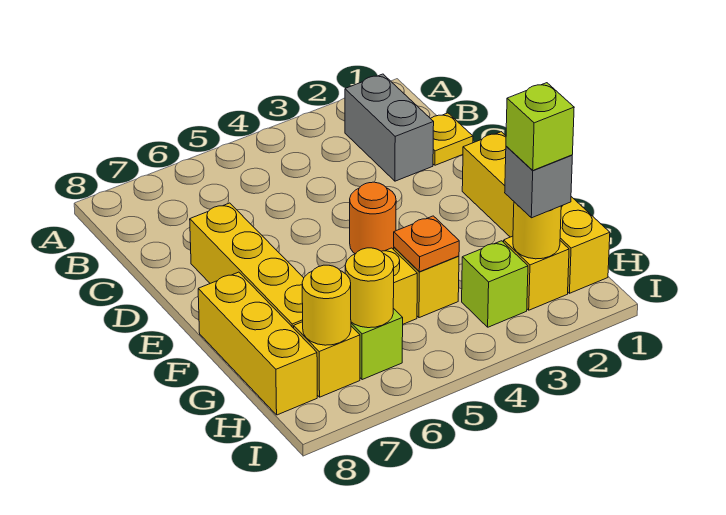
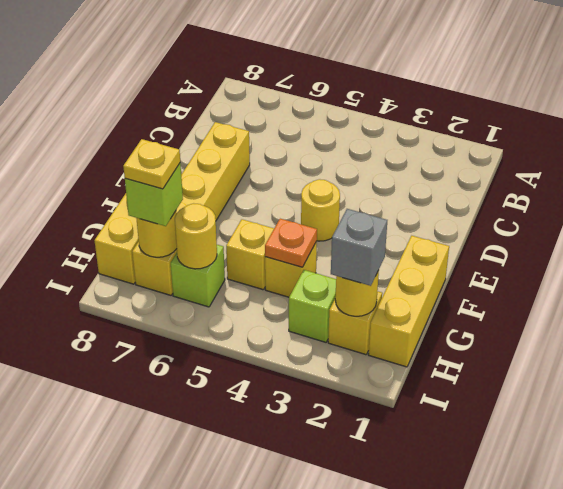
grey 1x2 brick [345,74,434,181] -> none
yellow 1x1 plate [430,113,473,165] -> yellow 1x1 plate moved to [123,139,180,189]
yellow 1x4 brick [462,132,610,293] -> yellow 1x3 brick [369,236,449,367]
orange 1x1 round brick [350,182,396,254] -> yellow 1x1 round brick [301,179,340,241]
lime 1x1 brick [506,83,574,170] -> lime 1x1 brick moved to [125,164,183,226]

